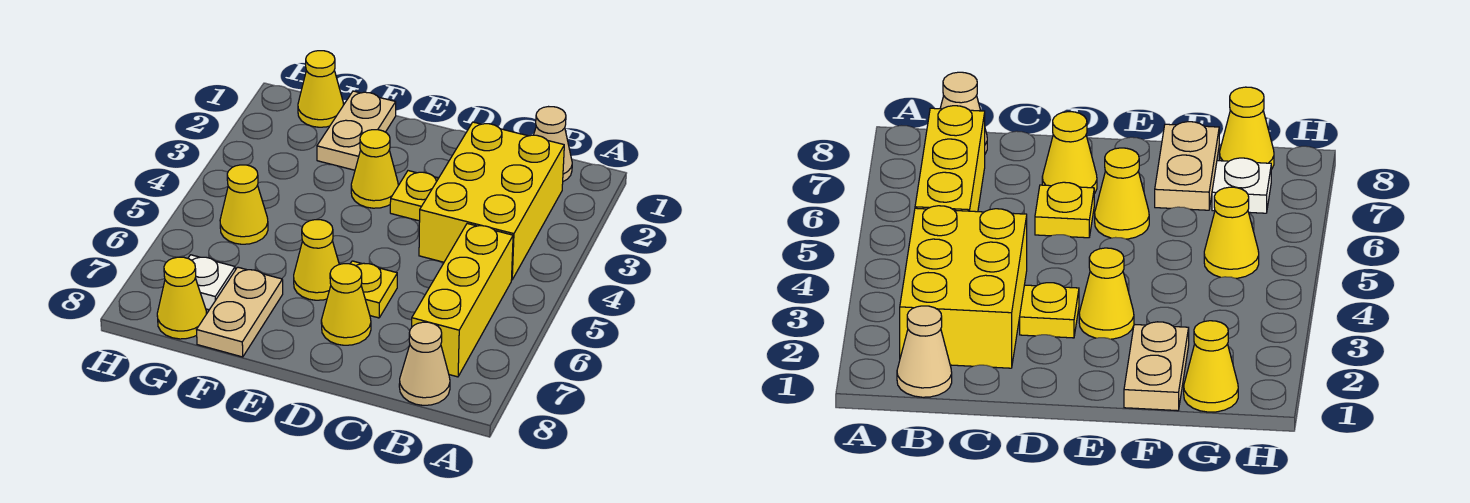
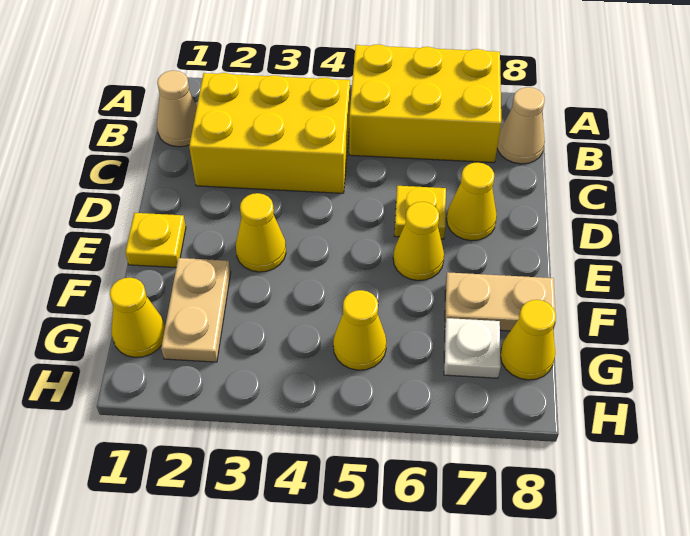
yellow 1x3 brick [412,224,513,377] -> yellow 2x3 brick [349,44,501,163]
yellow 1x1 plate [390,171,438,221] -> yellow 1x1 plate moved to [125,213,186,267]
tan 1x2 plate [317,91,396,170] -> tan 1x2 plate turned to [161,258,231,362]

